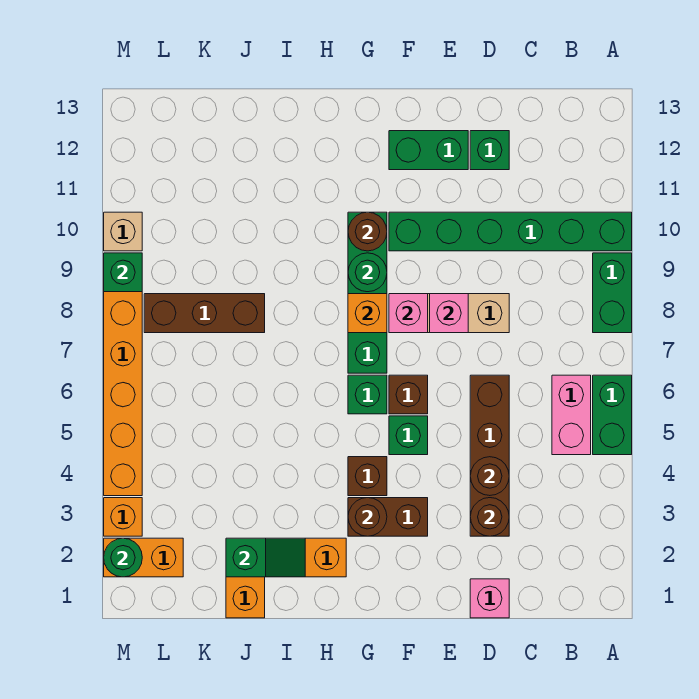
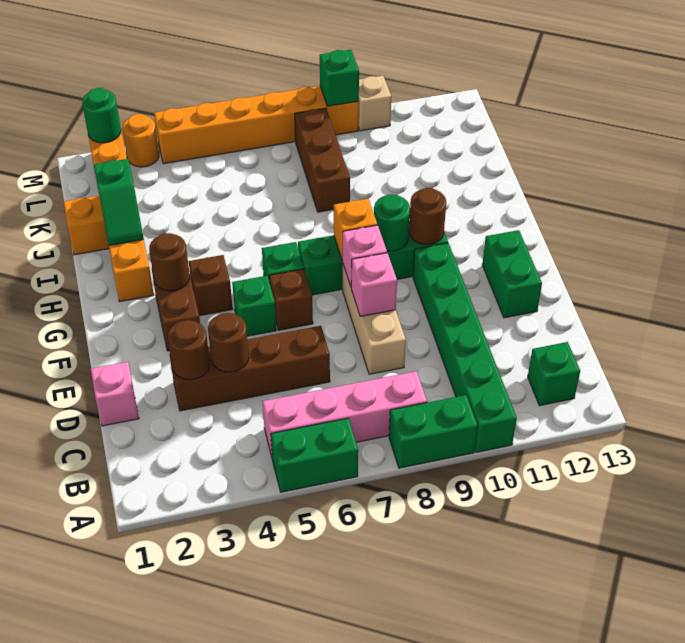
pink 1x2 brick [552,375,591,455] -> pink 1x4 brick [262,371,427,457]
green 1x1 brick [470,131,509,170] -> green 1x1 brick moved to [528,342,580,406]
orange 1x1 brick [104,498,142,536] -> orange 1x1 round brick [122,114,159,167]

